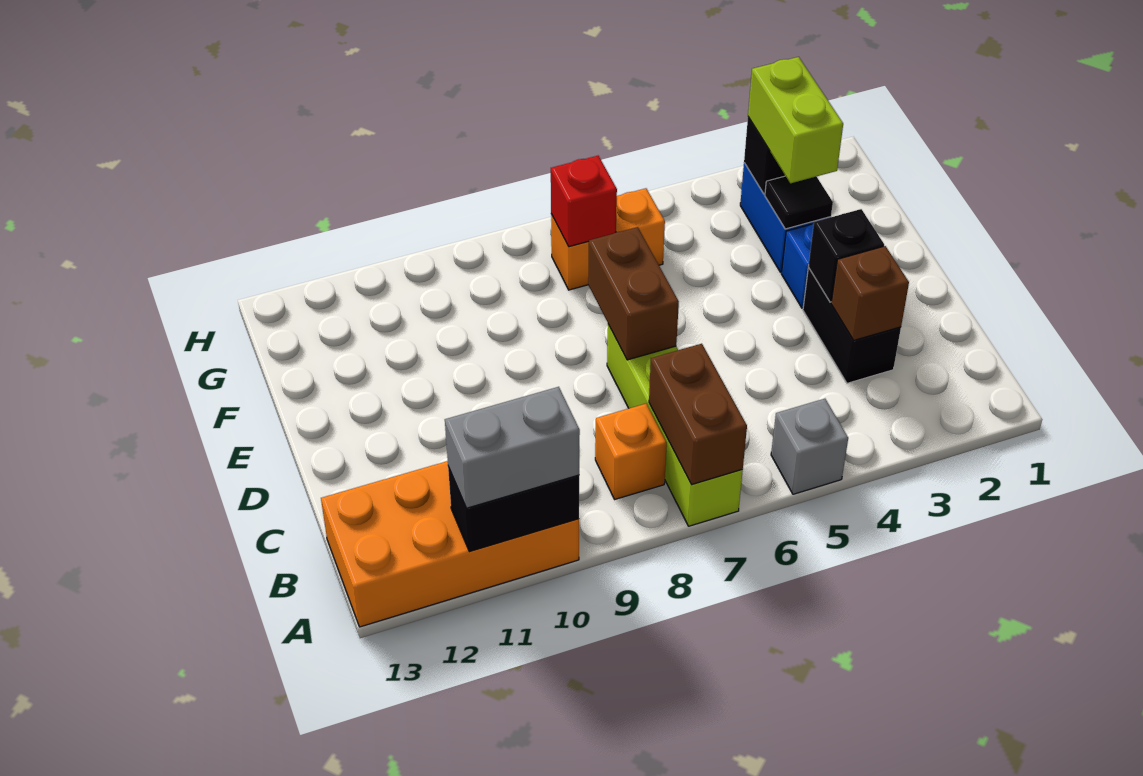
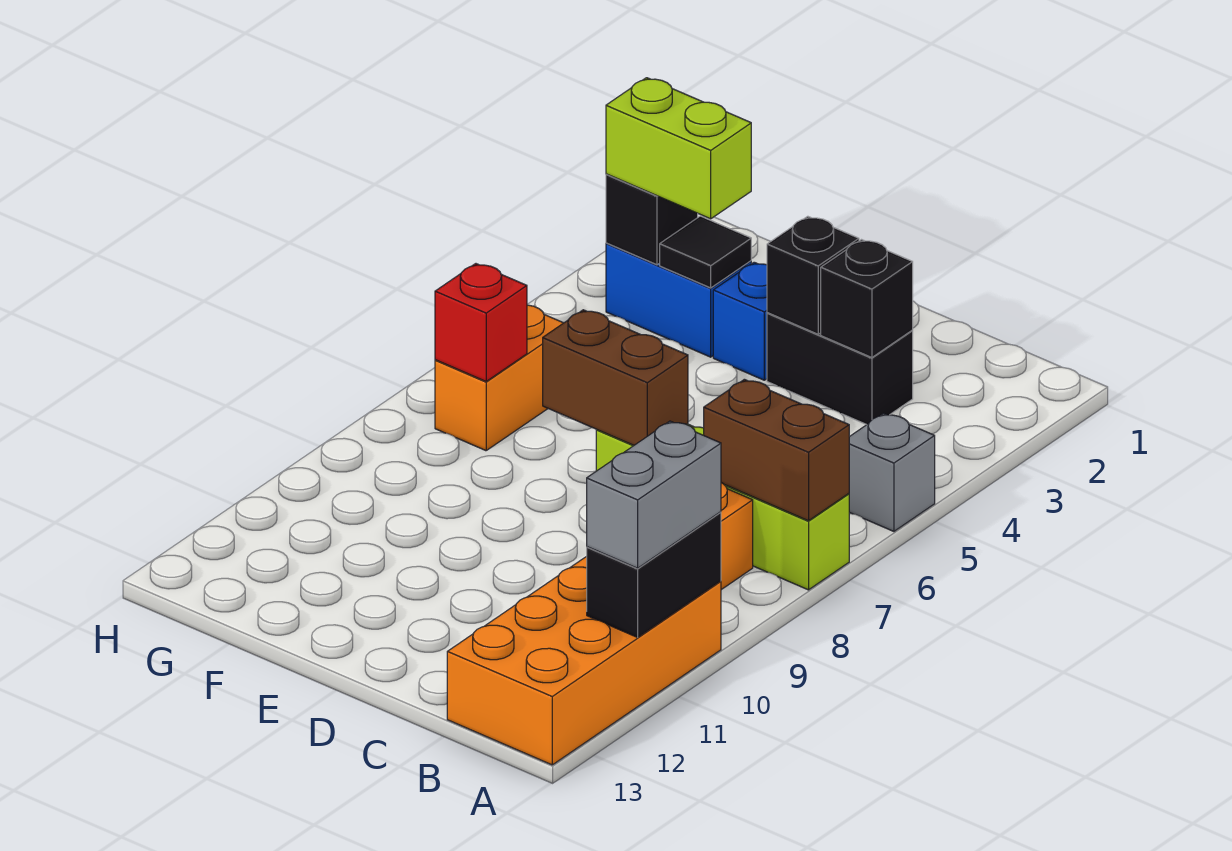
brown 1x1 brick [831,246,909,340] -> black 1x1 brick [821,240,913,358]

